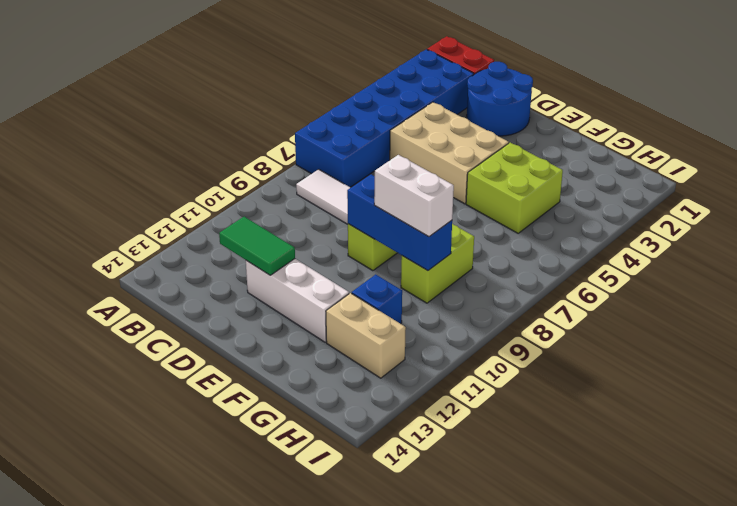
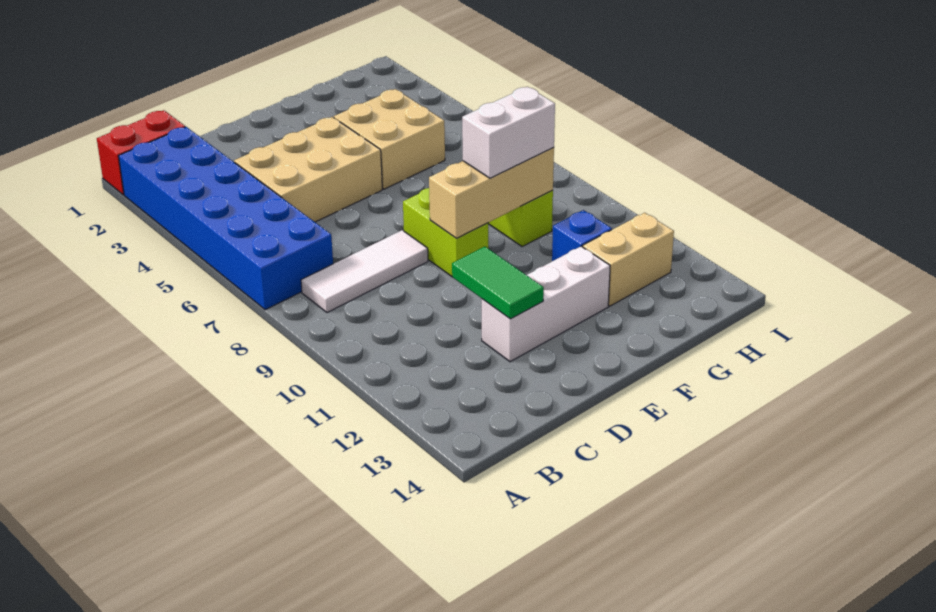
blue 2x2 round brick [467,62,533,136] -> none
green 1x2 tile [219,217,295,275] -> green 1x2 tile turned to [452,247,544,319]
blue 1x3 brick [347,174,452,271] -> tan 1x3 brick [429,148,554,238]
lime 2x2 brick [466,143,563,233] -> tan 2x2 brick [334,89,445,189]

